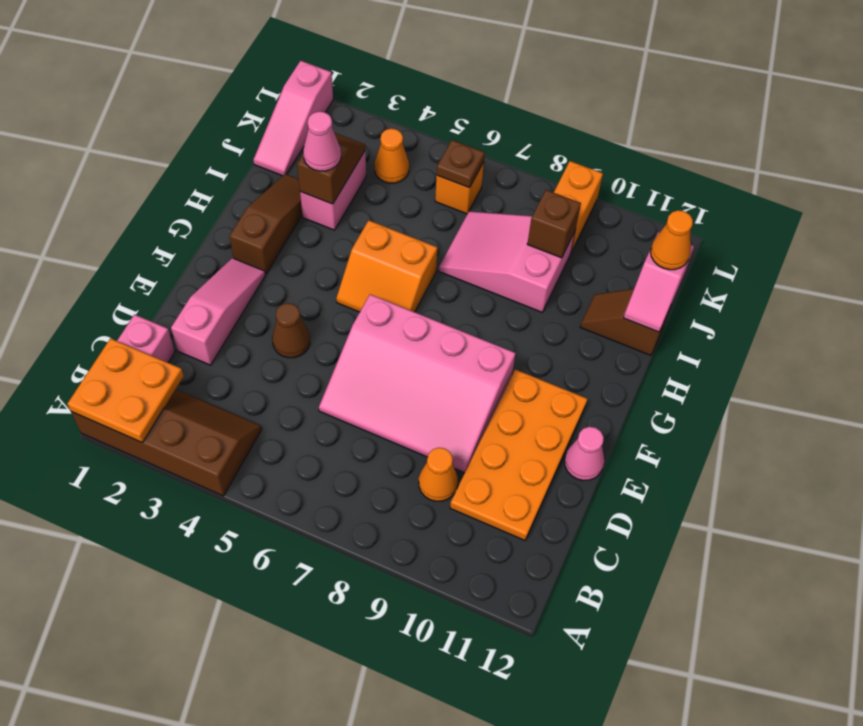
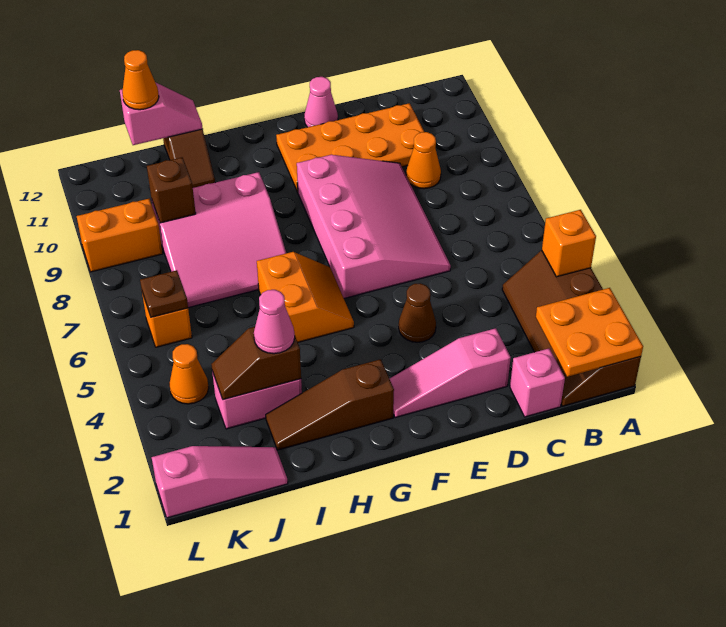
none -> orange 1x1 brick [542,210,596,277]
pink 2x3 slope [439,211,575,312] -> pink 3x3 slope [152,172,286,308]

